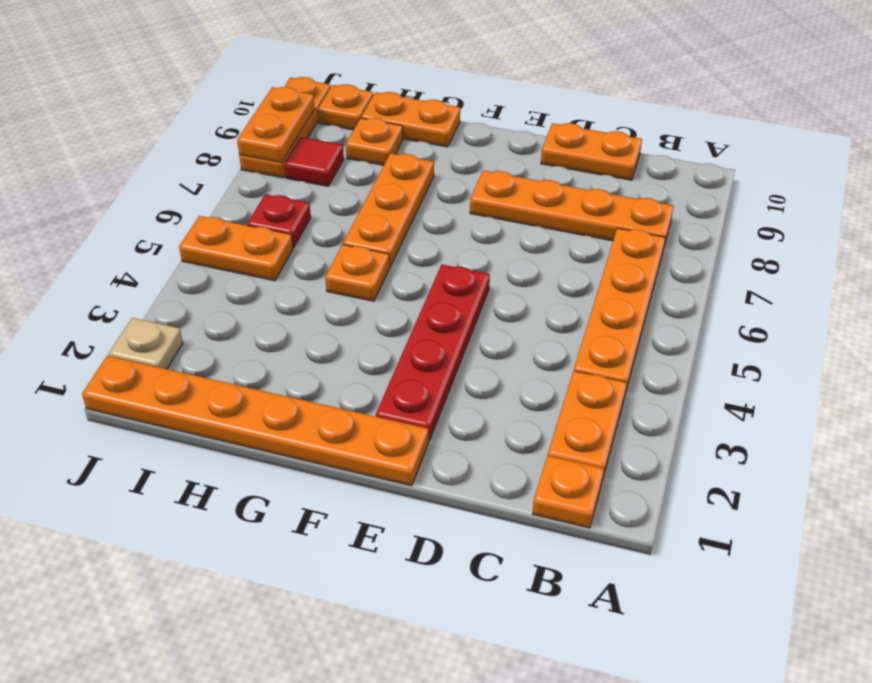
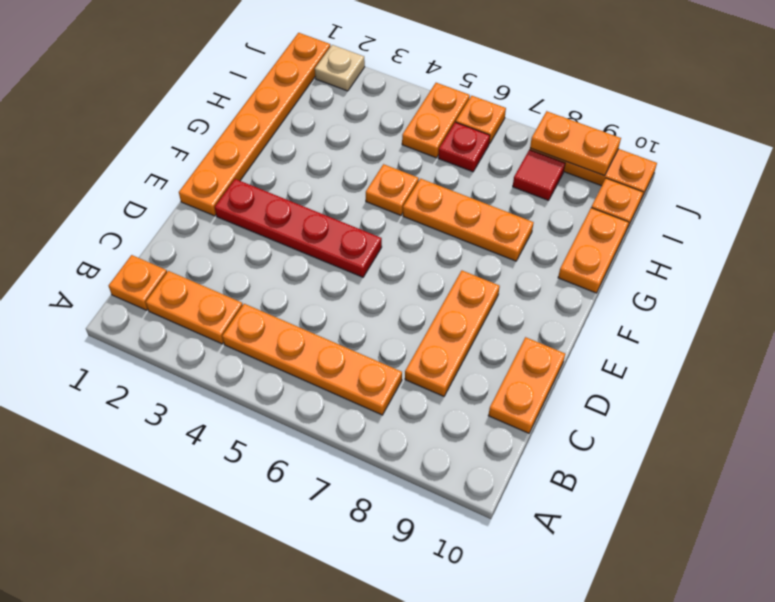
orange 1x4 plate [470,171,674,246] -> orange 1x3 plate [405,271,500,396]
orange 1x1 plate [346,118,403,165] -> orange 1x1 plate moved to [456,96,506,144]

